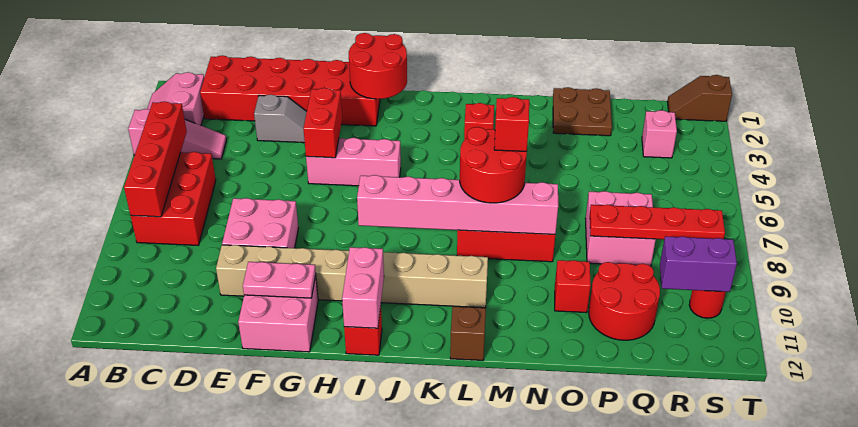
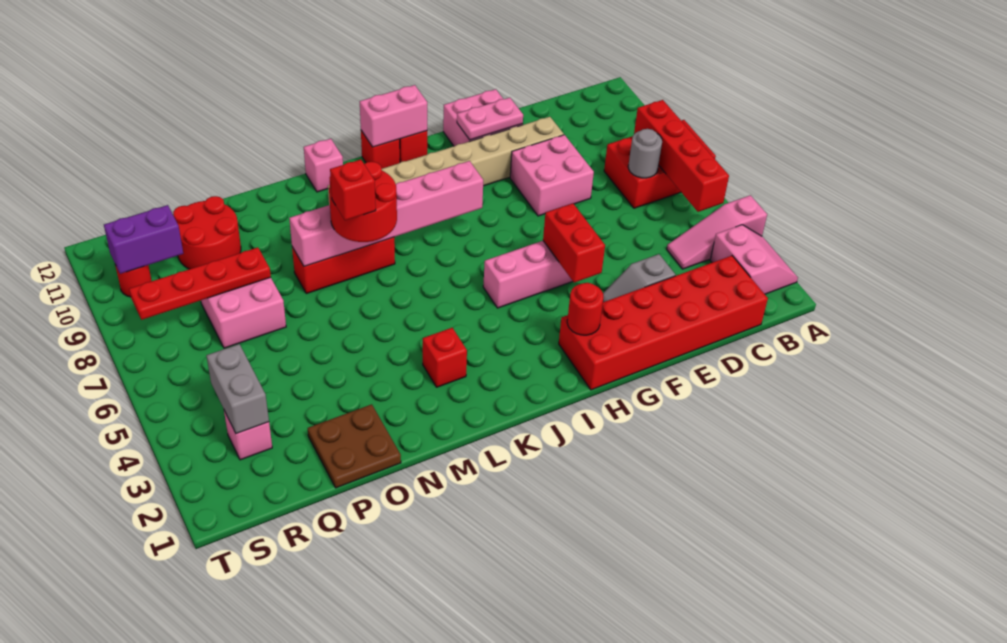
red 2x3 brick [131,152,216,245] -> red 2x3 brick turned to [604,120,716,208]
none -> grey 1x1 round brick [628,129,662,178]
red 2x2 round brick [349,33,407,99] -> red 1x1 round brick [567,283,604,335]
pink 1x2 brick [342,247,384,328] -> pink 1x2 brick turned to [360,85,427,147]
brown 1x1 brick [450,306,486,360] -> pink 1x1 brick [304,139,343,192]
red 1x1 brick [555,260,591,313] -> red 1x1 brick moved to [361,131,400,169]
none -> grey 1x2 brick [206,344,269,434]
brown 1x2 slope [667,75,732,121] -> none

